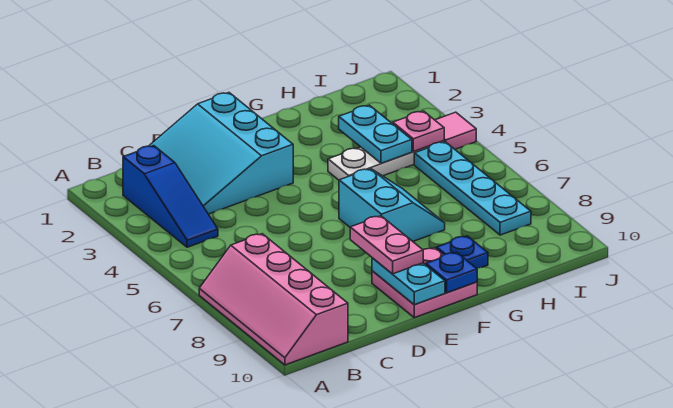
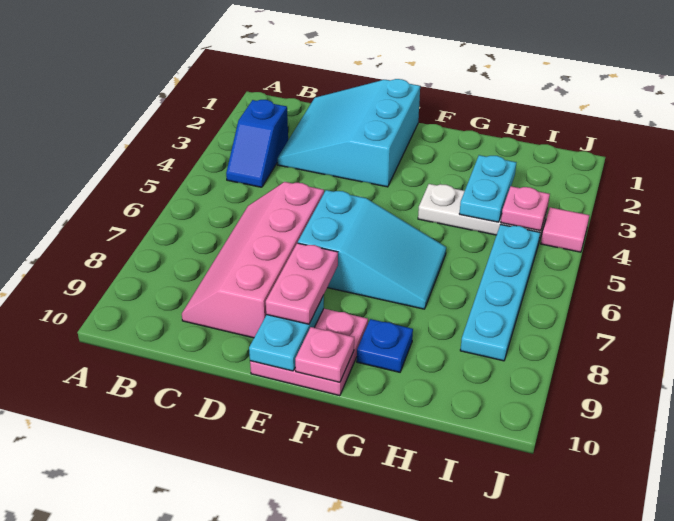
pink 2x4 slope [199,234,348,365] -> pink 2x4 slope moved to [182,182,324,338]
blue 1x3 slope [123,146,218,247] -> blue 1x2 slope [226,100,288,187]
cyan 2x2 slope [339,168,445,241] -> cyan 2x3 slope [298,190,446,309]
blue 1x1 plate [426,252,477,293] -> pink 1x1 plate [295,327,354,382]

